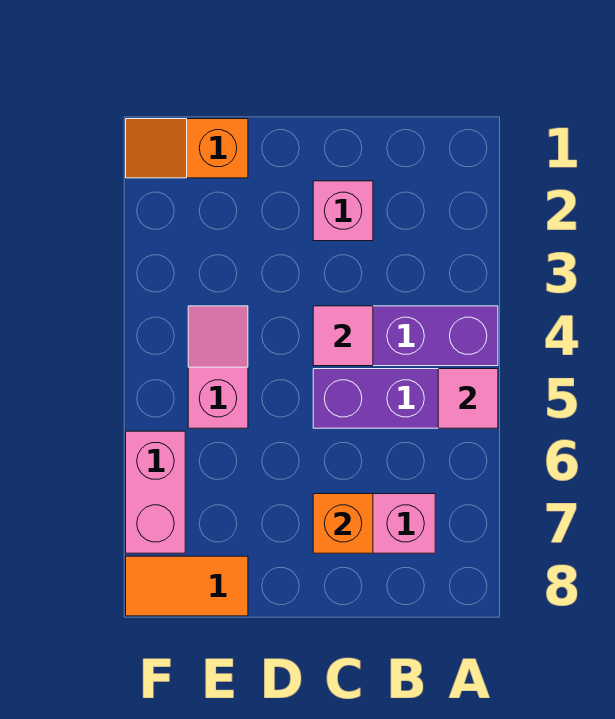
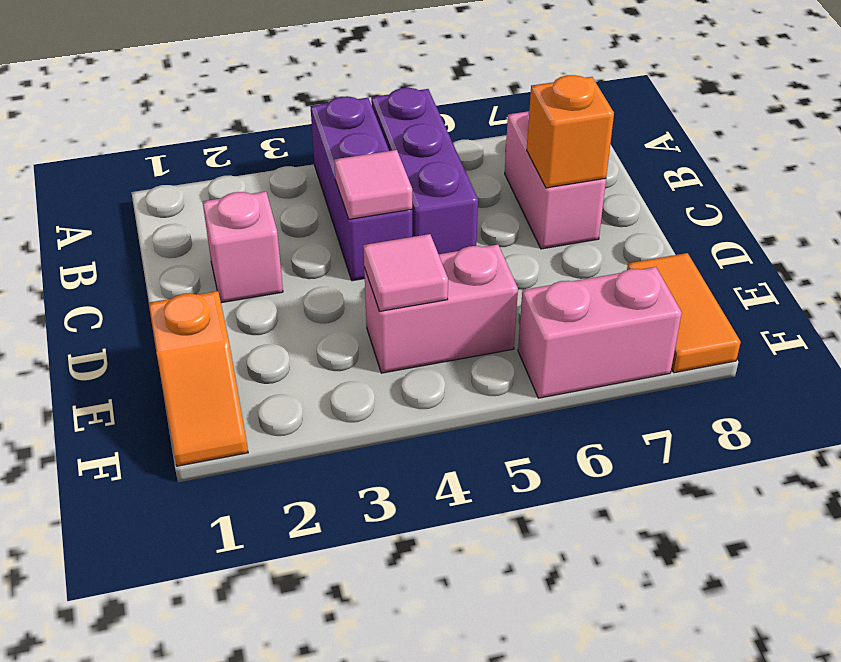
pink 1x1 tile [438,369,498,428] -> pink 1x1 tile moved to [363,234,448,311]
pink 1x2 slope [188,306,248,428] -> pink 1x2 brick [364,245,518,373]

